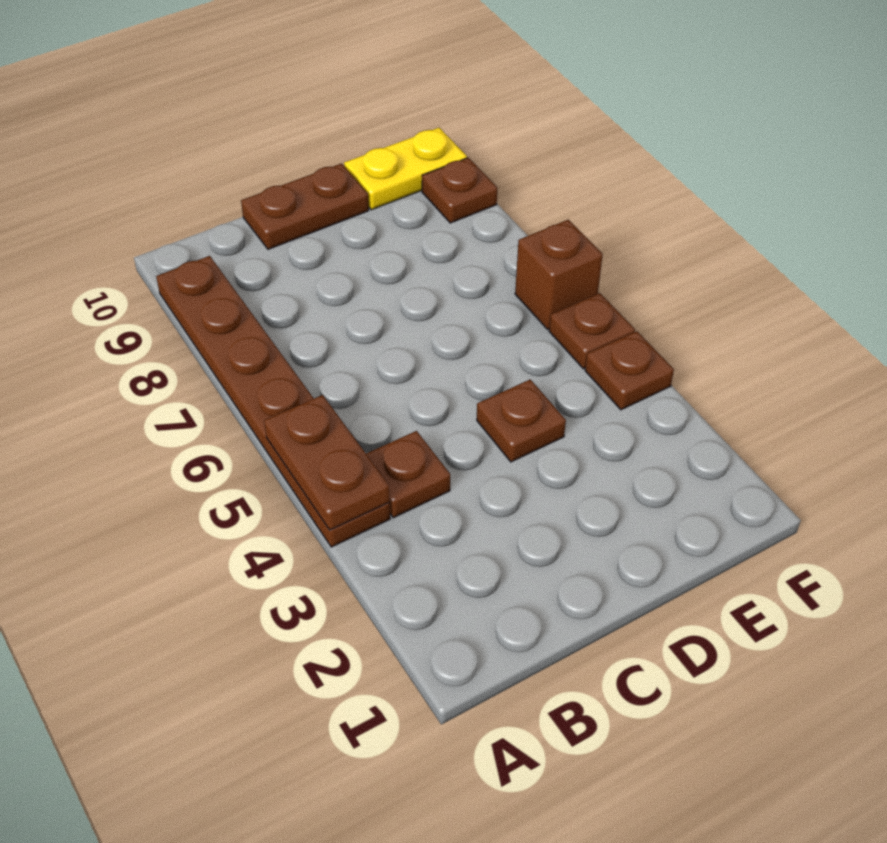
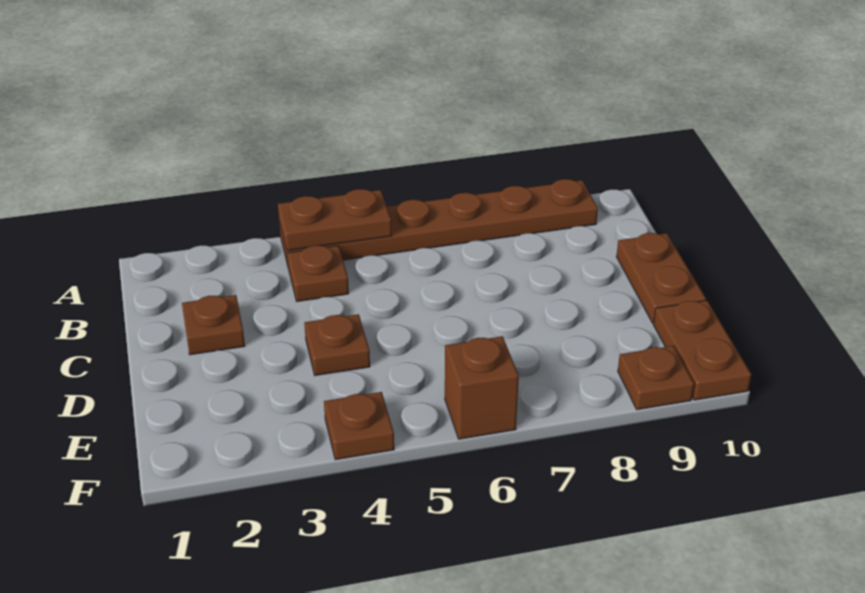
yellow 1x2 plate [344,128,467,210] -> brown 1x2 plate [653,300,751,400]
brown 1x1 plate [549,293,635,369] -> brown 1x1 plate moved to [182,295,245,355]

